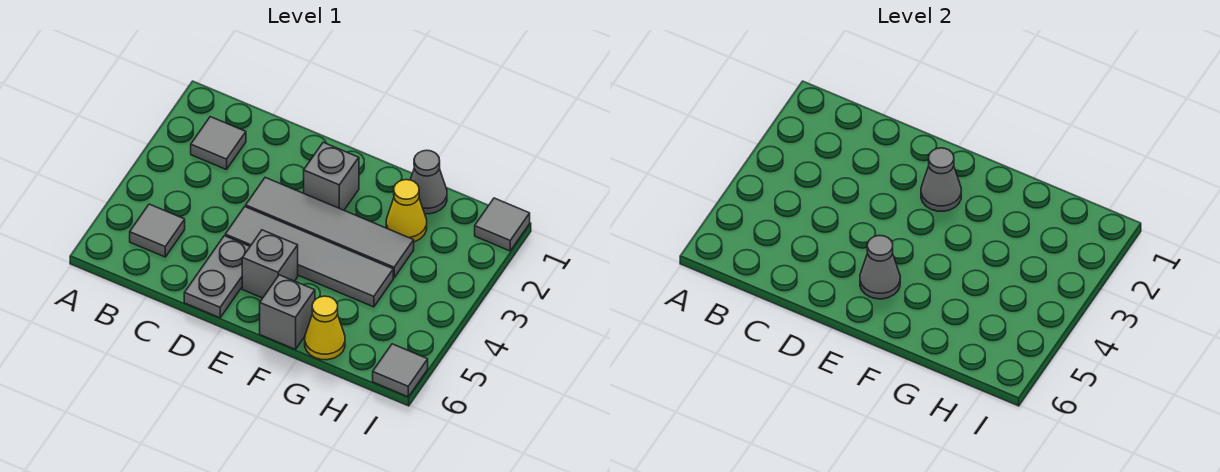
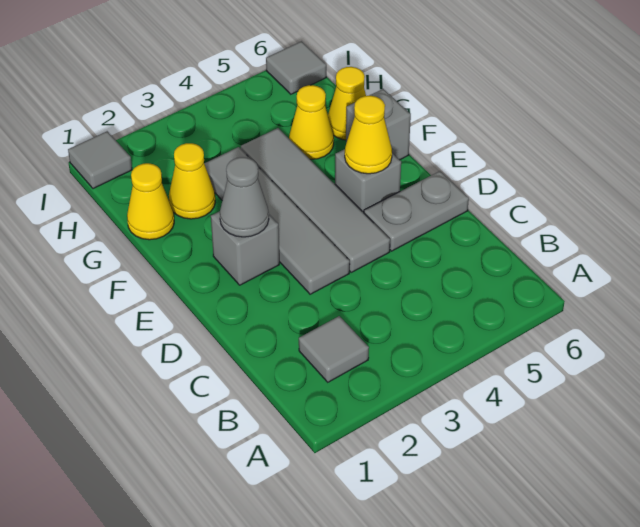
grey 1x1 tile [130,204,185,257] -> none
grey 1x1 cone [860,236,900,299] -> yellow 1x1 cone [345,96,392,174]
grey 1x1 cone [410,150,447,214] -> yellow 1x1 cone [127,163,174,240]
none -> yellow 1x1 cone [289,85,334,159]

